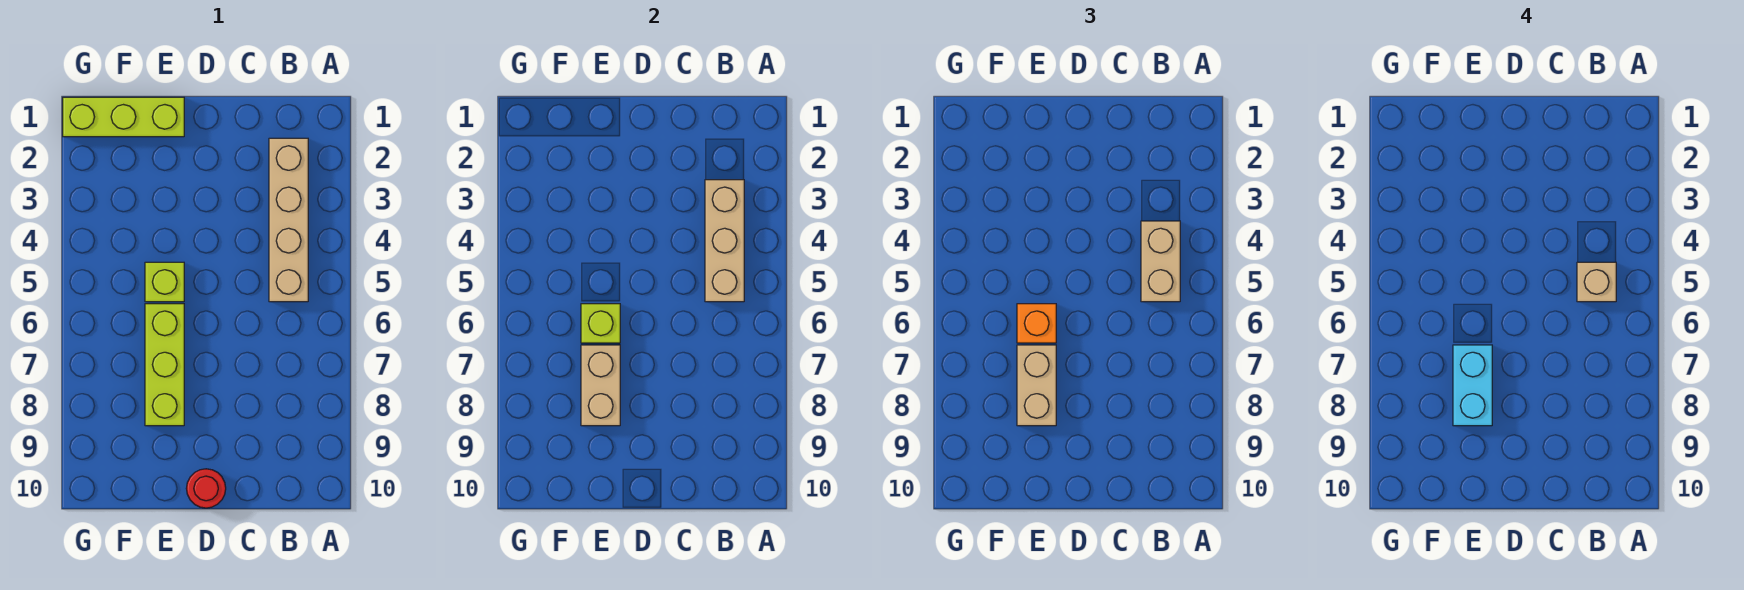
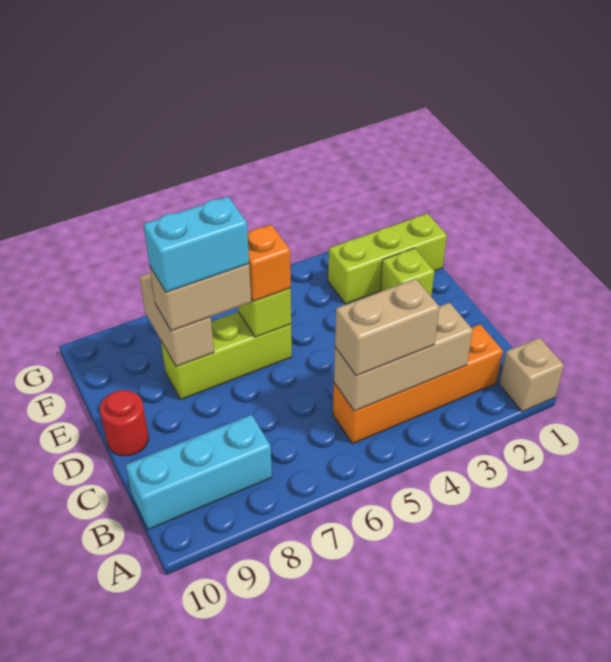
tan 1x4 brick [269,138,308,302] -> orange 1x4 brick [333,324,503,444]
tan 1x1 brick [1577,262,1616,302] -> tan 1x1 brick moved to [499,338,564,412]
none -> cyan 1x3 brick [126,415,272,530]
lime 1x3 brick [63,97,184,137] -> lime 1x3 brick turned to [328,213,447,304]
lime 1x1 brick [145,262,184,302] -> lime 1x1 brick moved to [380,248,434,296]
tan 1x2 brick [581,345,620,426] -> tan 1x2 brick turned to [139,273,214,367]

